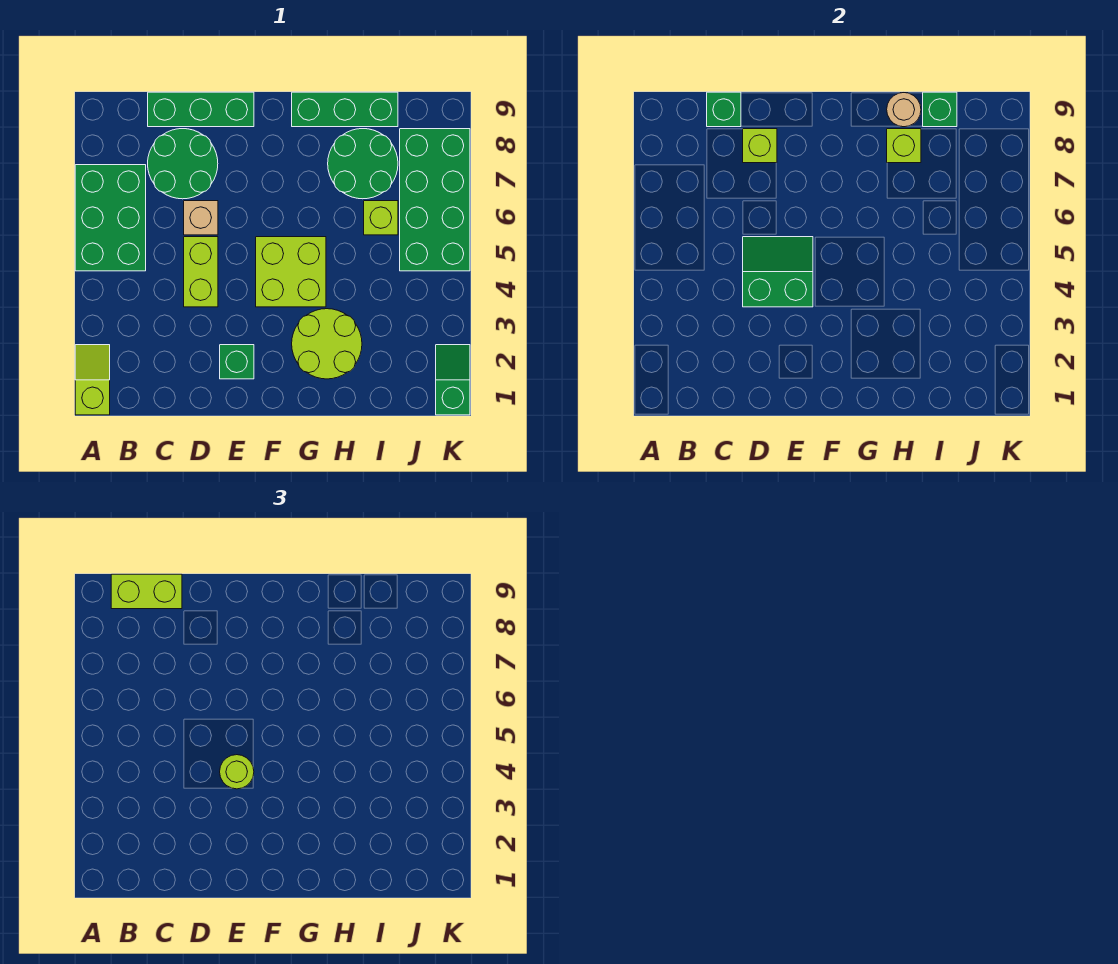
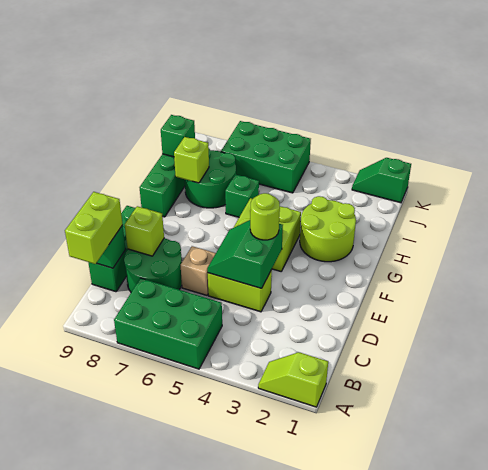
green 1x1 brick [220,345,254,379] -> green 1x1 brick moved to [225,174,259,217]
tan 1x1 round brick [887,93,921,127] -> none
lime 1x1 brick [364,201,398,235] -> none
green 2x4 brick [400,129,470,271] -> green 2x3 brick [221,121,311,193]

